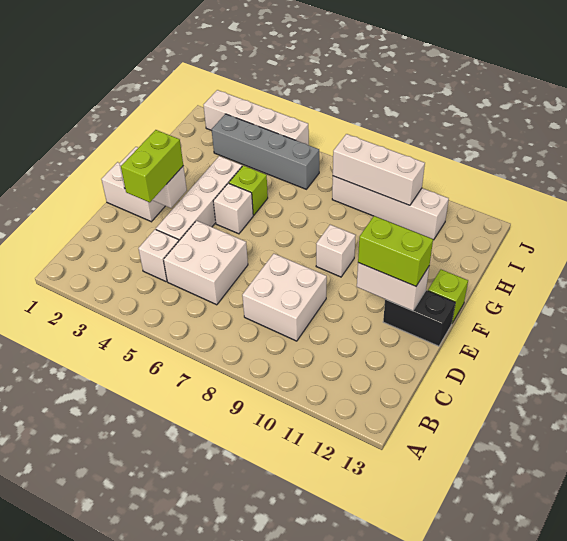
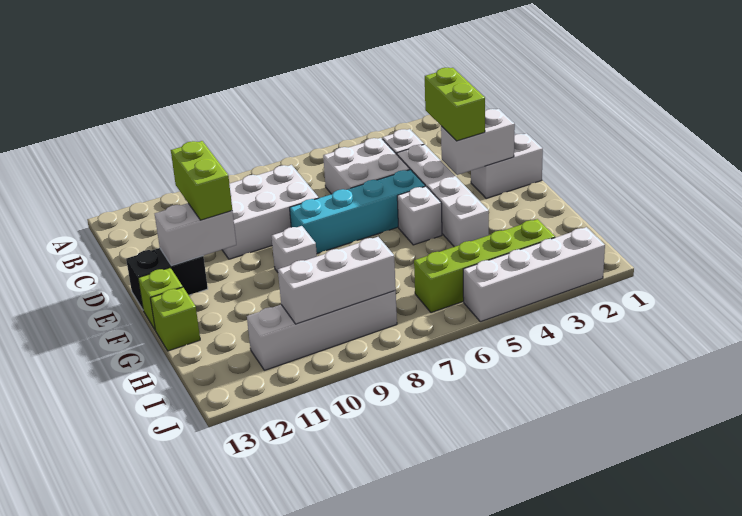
white 2x2 brick [242,254,327,341] -> white 2x3 brick [222,165,319,259]
none -> cyan 1x4 brick [290,170,425,253]
lime 1x2 brick [358,216,433,286] -> lime 1x2 brick turned to [171,141,232,220]
lime 1x1 brick [229,166,268,215] -> lime 1x1 brick moved to [150,287,200,351]
grey 1x4 brick [212,114,319,189] -> lime 1x4 brick [414,219,555,313]

